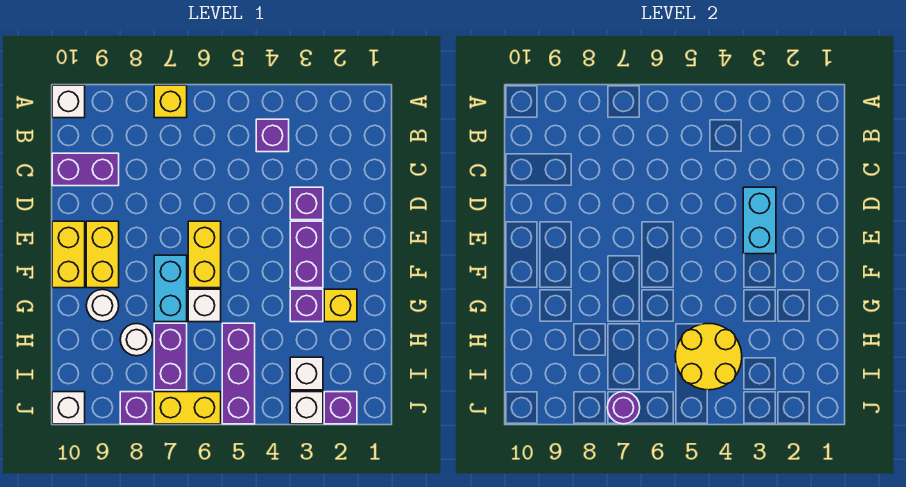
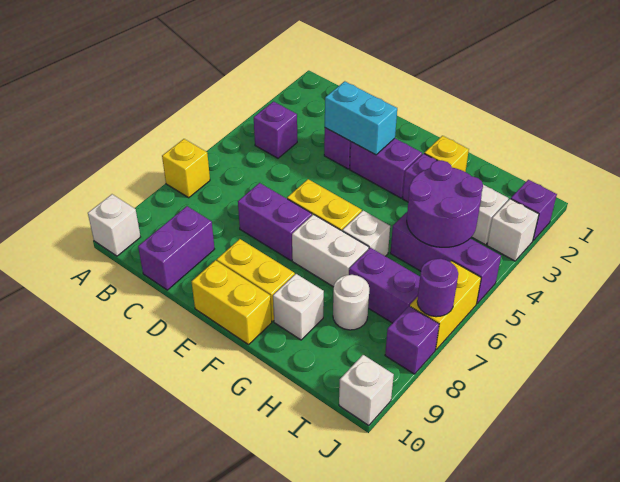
none -> purple 1x2 brick [238,183,312,261]
cyan 1x2 brick [154,255,187,322] -> white 1x2 brick [292,214,369,287]
white 1x1 round brick [86,289,119,322] -> white 1x1 brick [273,274,324,340]
yellow 2x2 round brick [675,323,742,390] -> purple 2x2 round brick [407,161,483,247]

